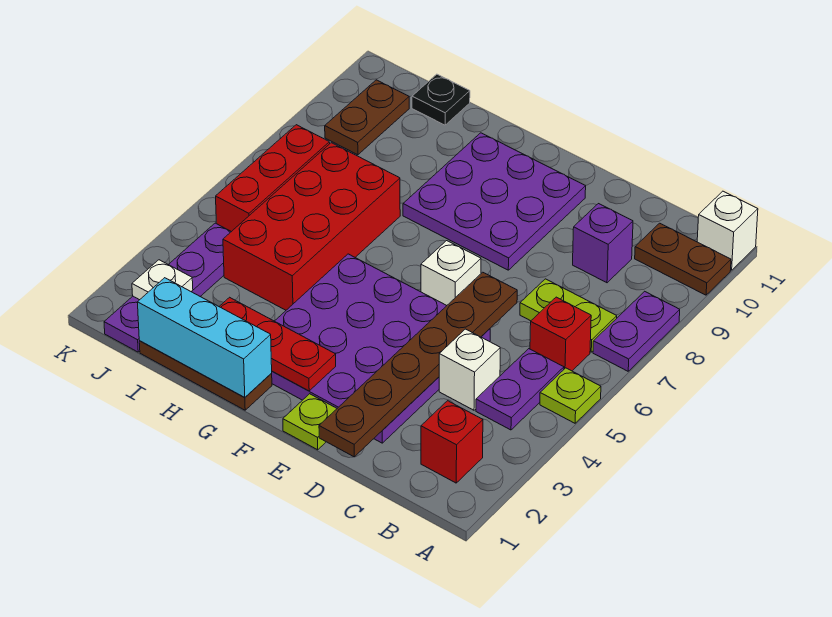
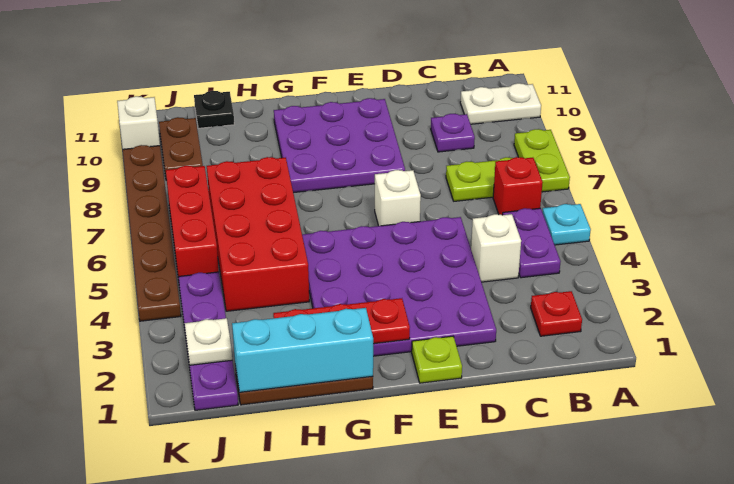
lime 1x1 plate [540,368,601,423] -> cyan 1x1 plate [542,204,591,245]
purple 1x2 plate [593,291,680,371] -> lime 1x2 plate [514,129,570,192]
brown 1x2 plate [635,223,731,295] -> white 1x2 plate [460,83,541,124]
white 1x1 brick [697,191,758,270] -> white 1x1 brick moved to [117,96,160,149]
red 1x1 brick [421,401,483,483] -> red 1x1 plate [531,291,582,336]
purple 1x1 brick [573,204,633,283] -> purple 1x1 plate [431,114,475,152]
brown 1x6 plate [319,272,517,457] -> brown 1x6 plate moved to [123,145,181,321]

